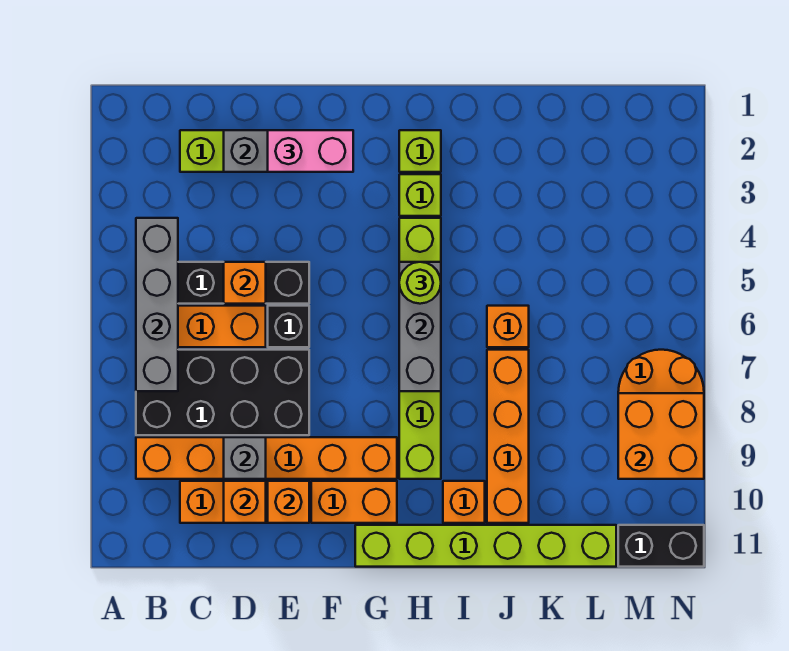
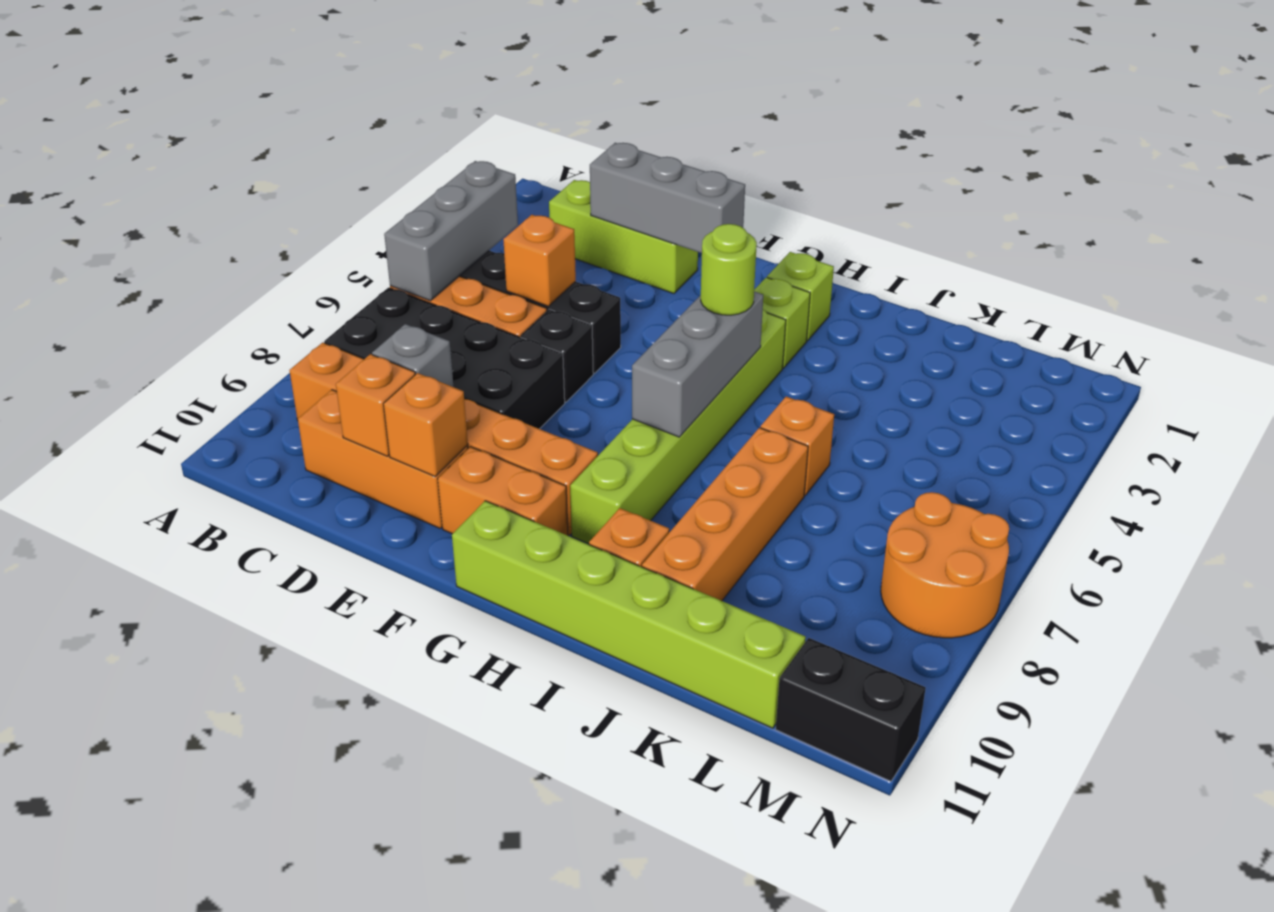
grey 1x4 brick [136,218,178,391] -> grey 1x3 brick [384,161,518,301]
pink 1x2 brick [268,130,353,172] -> none
orange 2x2 brick [618,393,704,479] -> none

